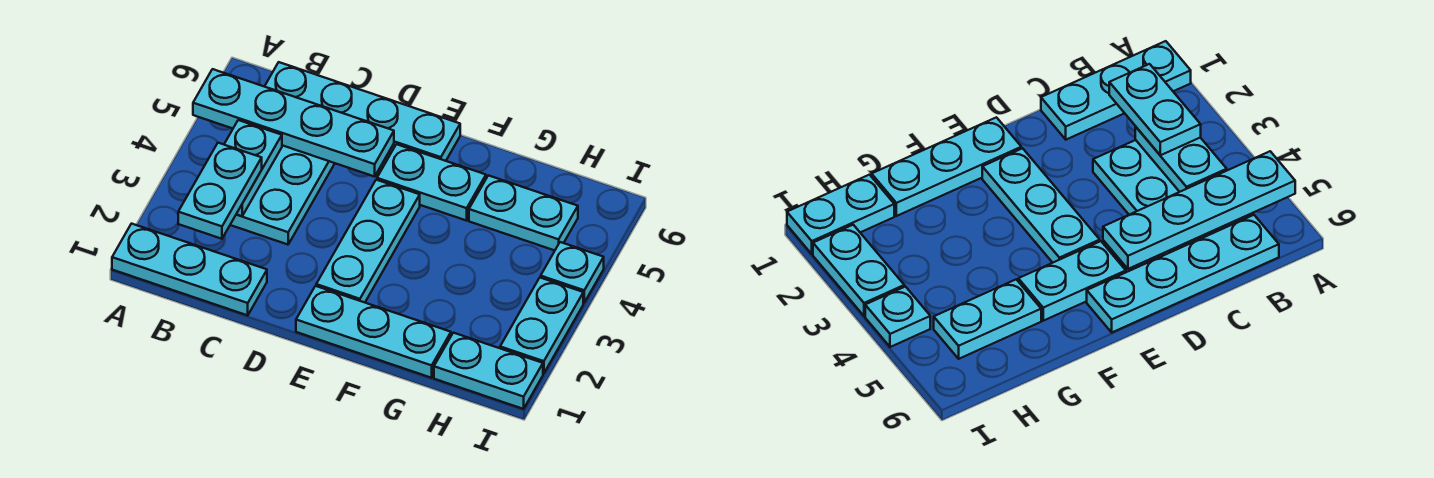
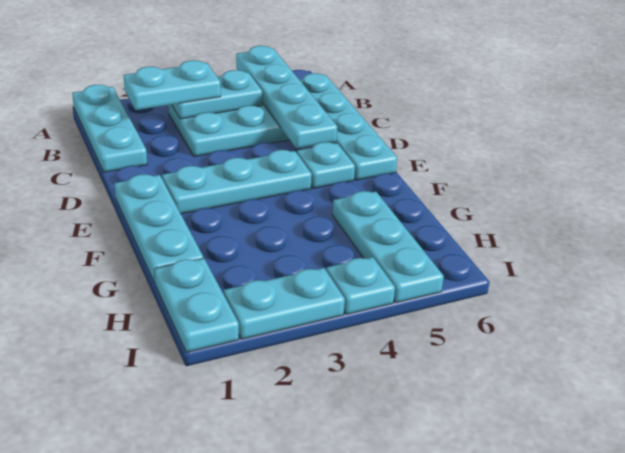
cyan 1x2 plate [377,144,486,221] -> cyan 1x1 plate [297,142,355,188]
cyan 1x2 plate [469,175,578,250] -> cyan 1x3 plate [332,191,444,303]

